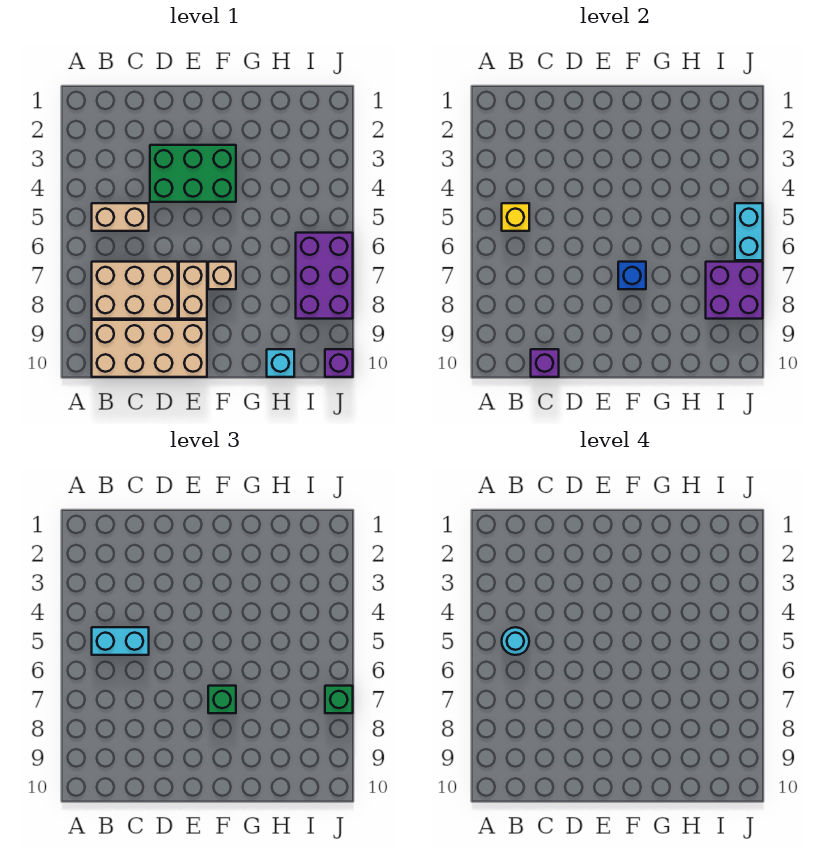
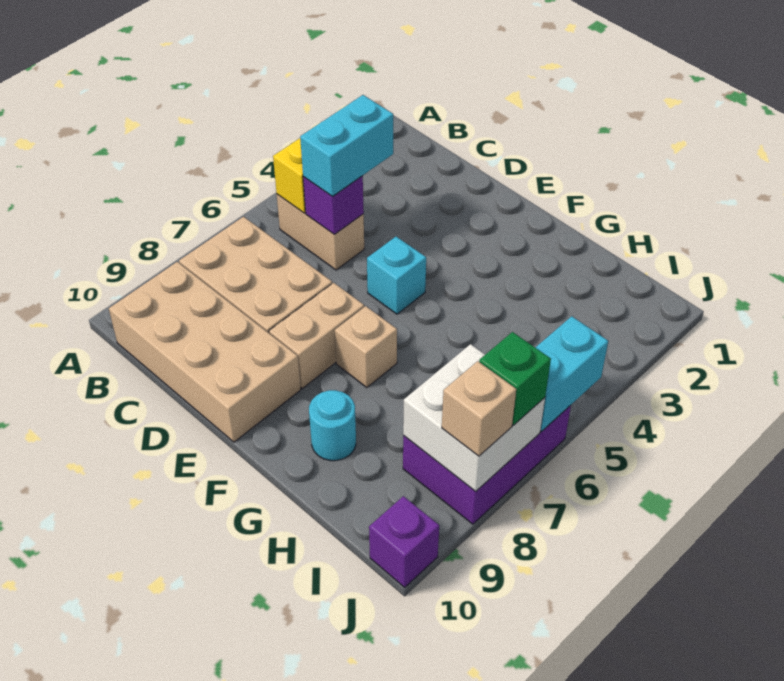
cyan 1x2 brick [92,627,149,655] -> cyan 1x2 brick turned to [300,95,393,196]
cyan 1x1 round brick [502,627,529,655] -> cyan 1x1 round brick moved to [309,390,356,461]
purple 1x1 brick [531,349,559,377] -> purple 1x1 brick moved to [303,176,364,234]
green 2x3 brick [150,145,236,202] -> none
blue 1x1 brick [618,262,646,289] -> none
green 1x1 brick [208,686,236,713] -> none
cyan 1x1 brick [267,349,294,377] -> cyan 1x1 brick moved to [367,237,426,314]
purple 2x2 brick [706,262,763,319] -> white 2x2 brick [403,344,545,491]
none -> tan 1x1 brick [442,361,516,456]

